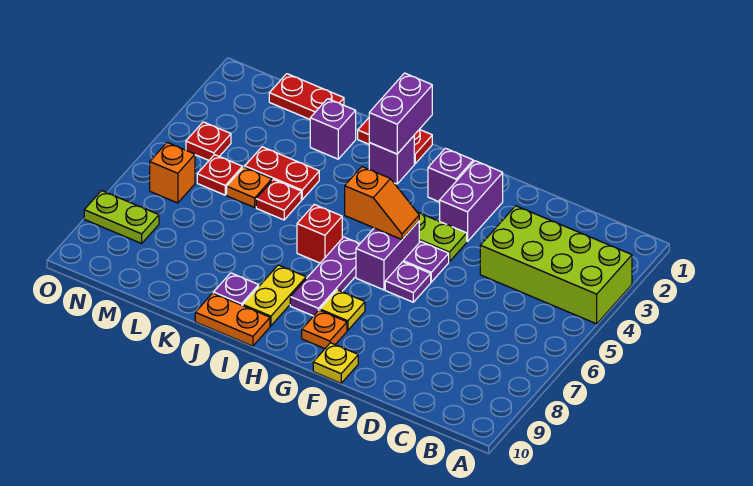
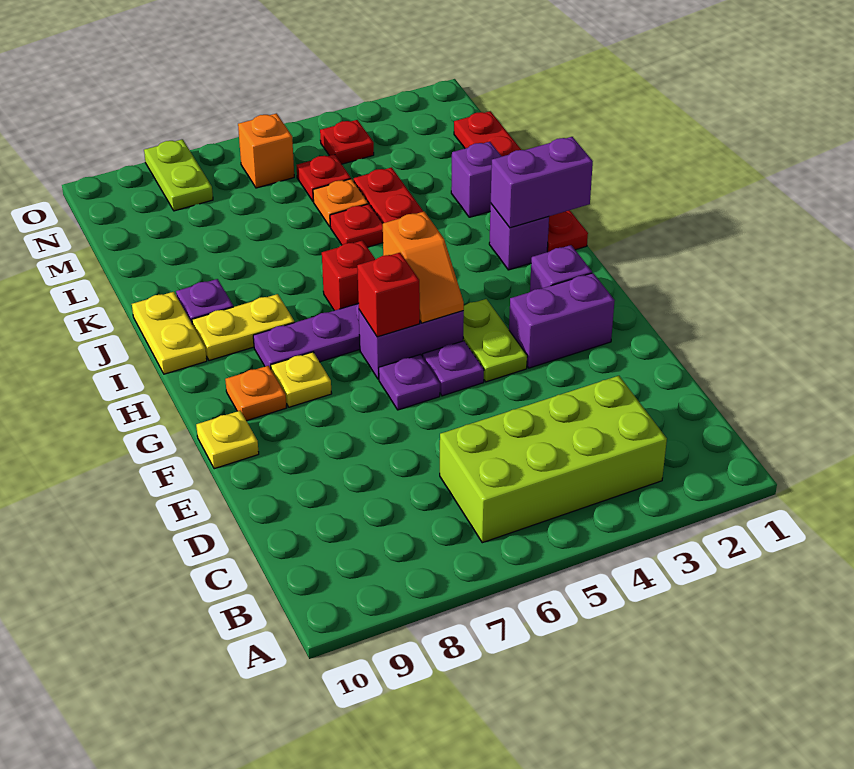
lime 2x4 brick [480,206,632,324] -> lime 2x4 brick turned to [440,376,667,543]
none -> red 1x1 brick [357,253,420,337]
orange 1x2 plate [195,293,270,346] -> yellow 1x2 plate [132,292,207,374]

